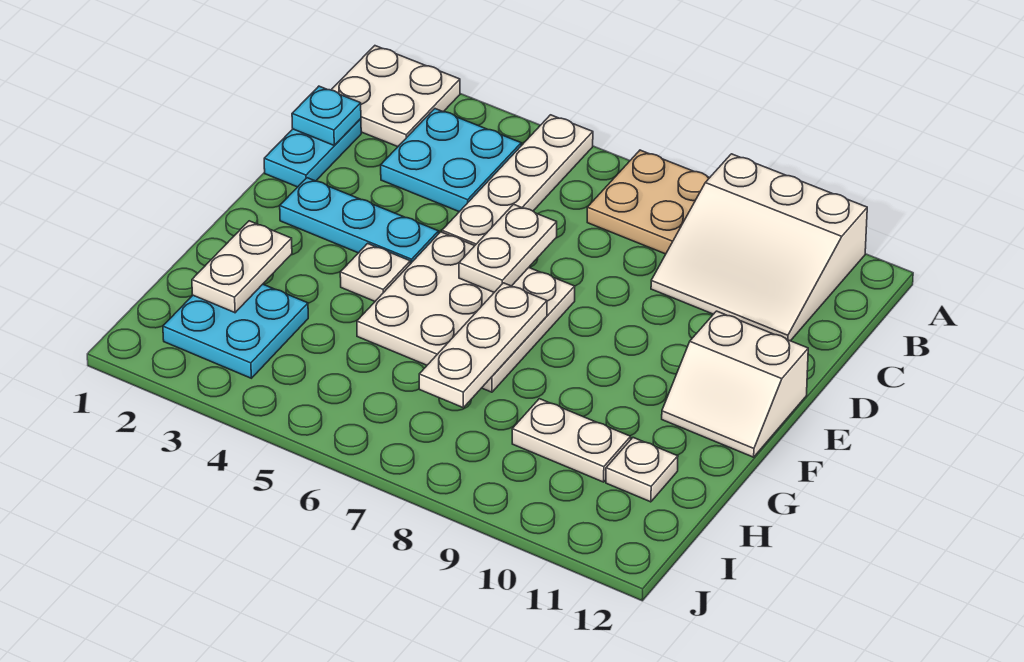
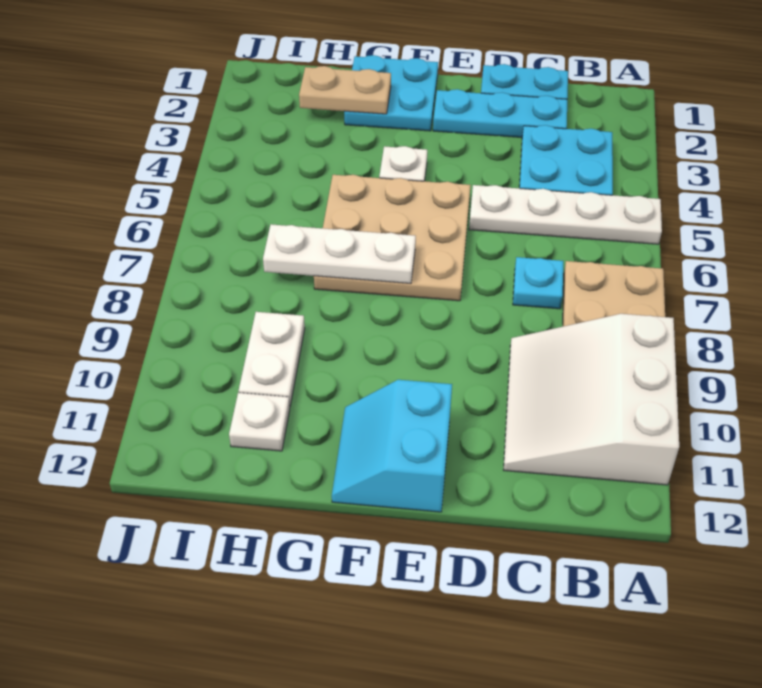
white 2x2 plate [332,46,460,147] -> none
cyan 1x1 plate [292,86,361,145] -> cyan 1x1 plate moved to [513,257,563,309]
white 1x2 plate [459,204,557,292] -> none
cyan 1x3 plate [280,178,439,264] -> cyan 1x3 plate turned to [433,89,567,137]
white 3x3 plate [357,232,575,392] -> tan 3x3 plate [314,175,471,301]
white 2x2 slope [662,311,808,457] -> cyan 2x2 slope [332,380,452,512]
white 1x2 plate [192,221,292,313] -> tan 1x2 plate [299,66,391,114]
cyan 2x2 plate [163,284,308,378] -> cyan 2x2 plate moved to [344,55,438,131]

